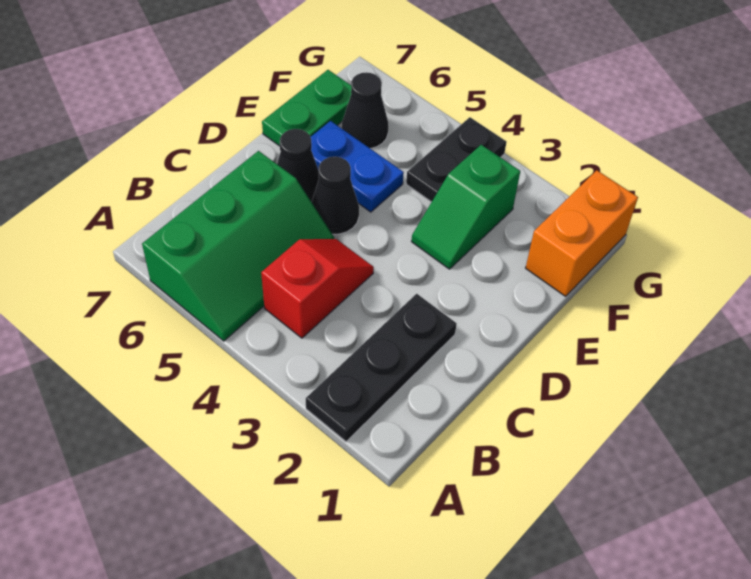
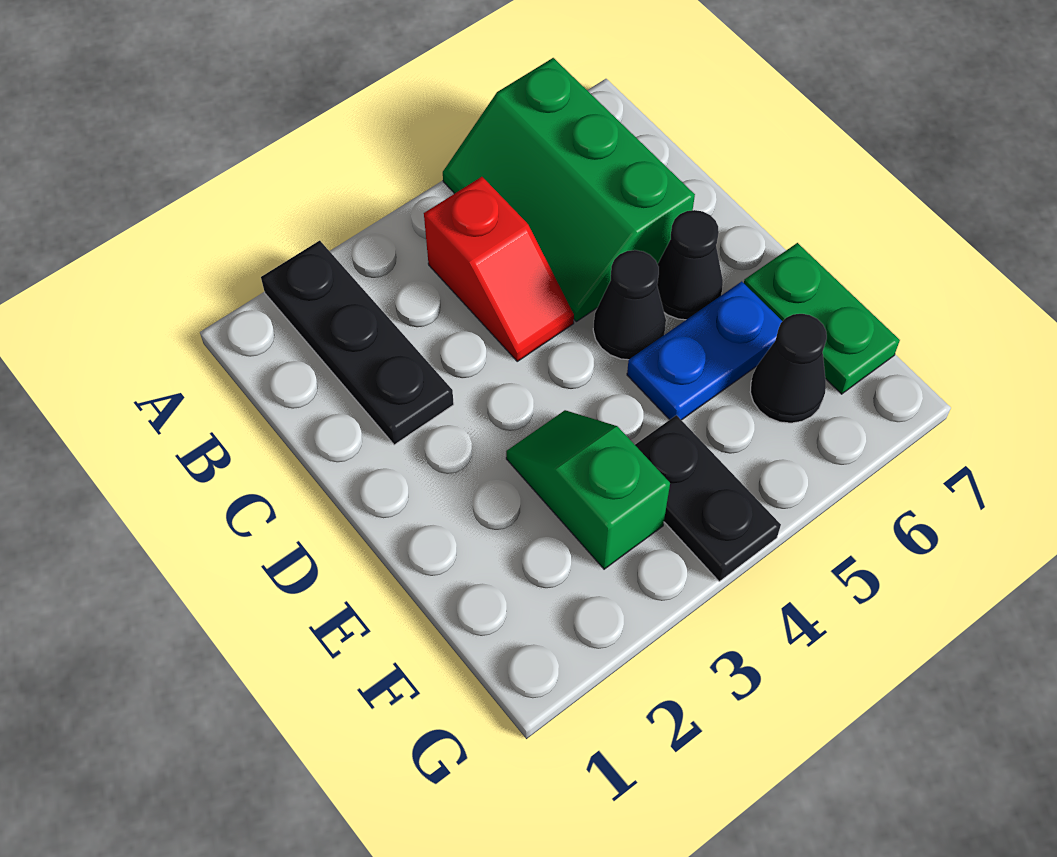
orange 1x2 brick [526,170,638,296] -> none

